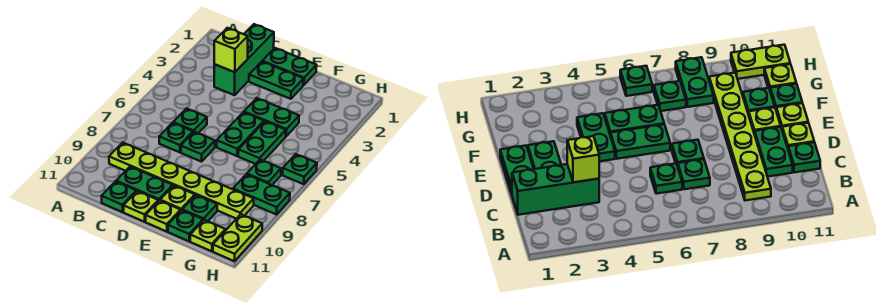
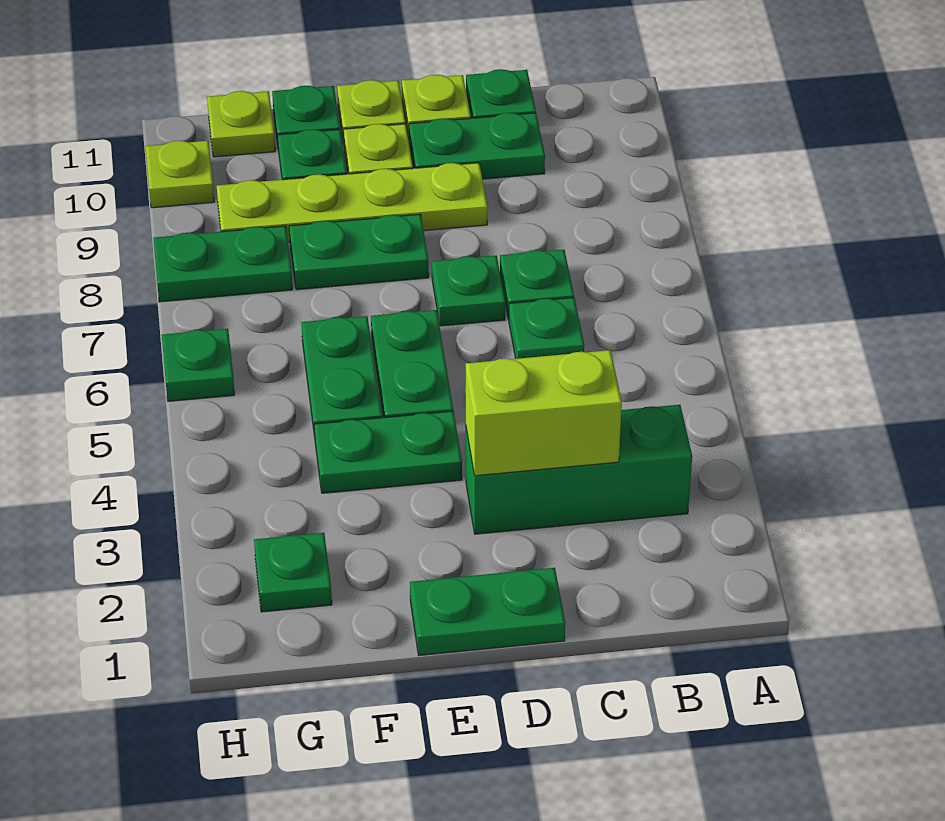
lime 1x6 plate [109,143,254,219] -> lime 1x4 plate [217,163,488,243]
green 1x3 brick [214,24,274,95] -> green 1x3 brick turned to [466,405,692,534]
lime 1x1 brick [214,28,248,72] -> lime 1x2 brick [466,350,622,476]
green 1x2 plate [249,62,304,99] -> green 1x2 plate moved to [289,214,429,290]
green 1x1 plate [247,160,281,185] -> green 1x1 plate moved to [254,533,332,612]
lime 1x2 plate [213,214,262,261] -> lime 1x1 plate [146,141,214,208]

